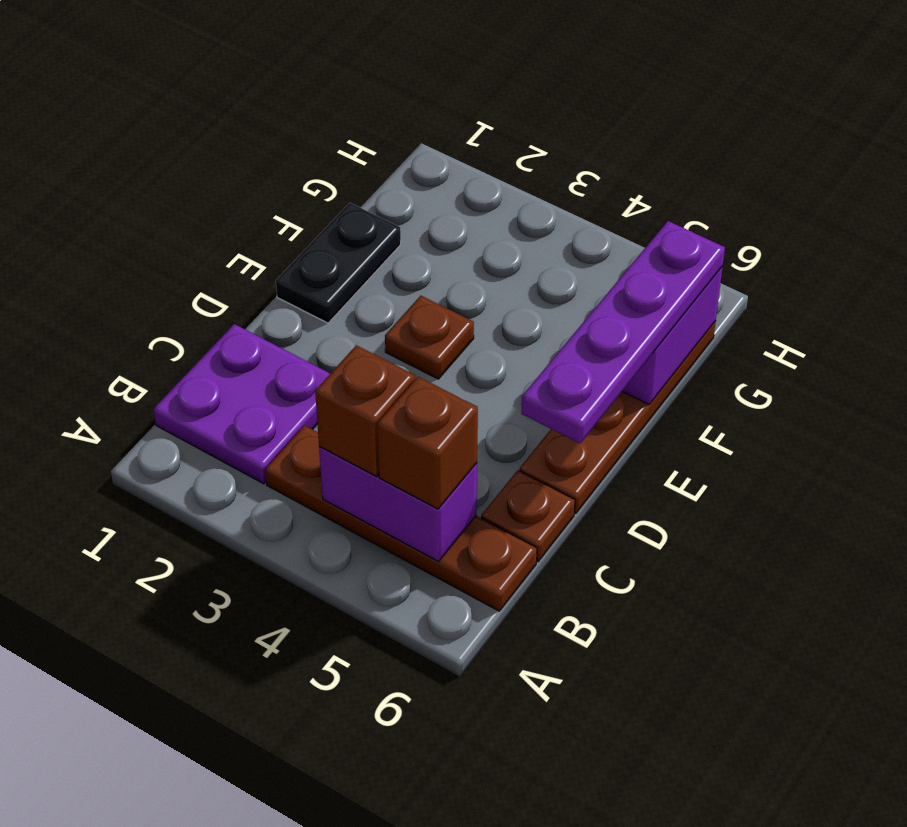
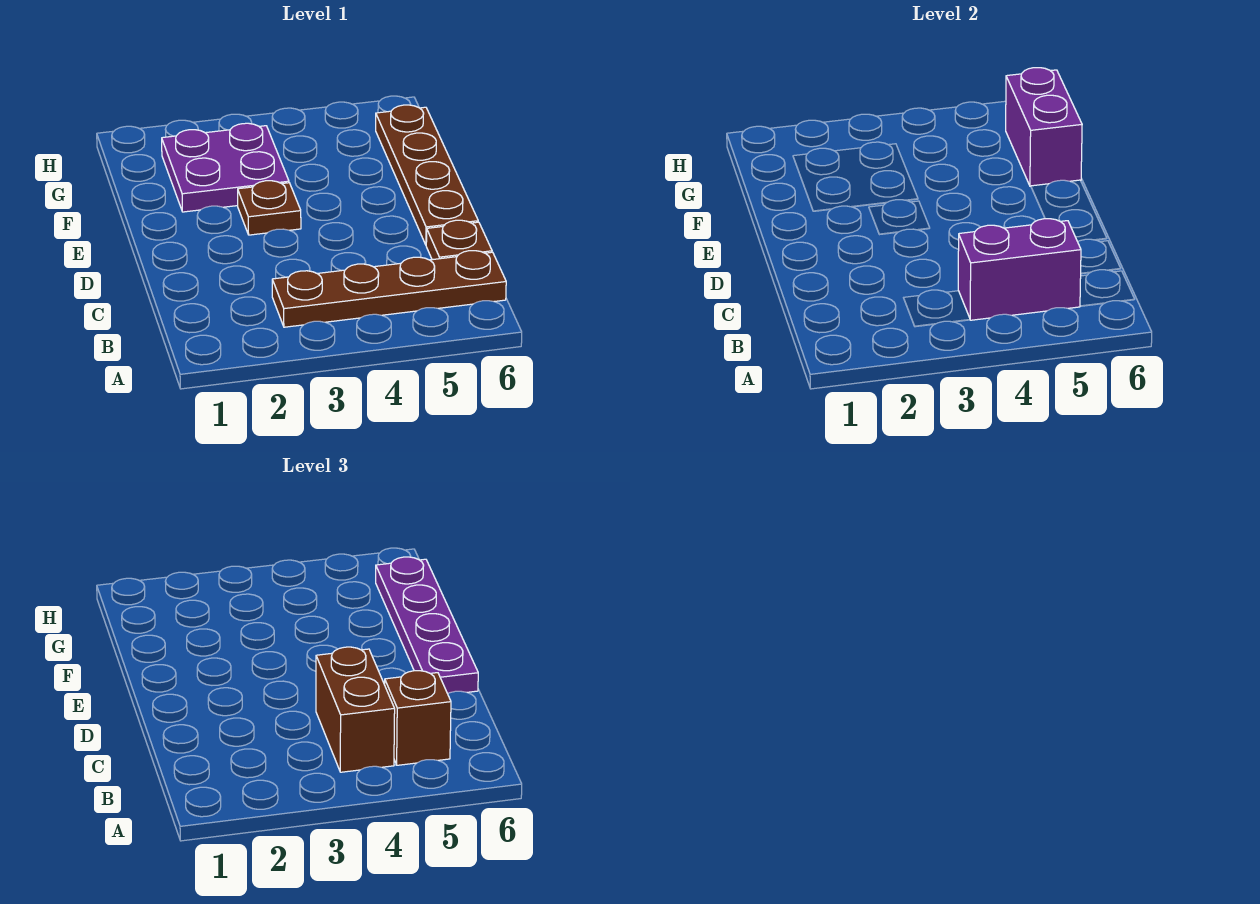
purple 2x2 plate [154,324,330,484] -> purple 2x2 plate moved to [162,123,289,212]
brown 1x1 brick [315,345,415,476] -> brown 1x2 brick [316,647,395,772]
black 1x2 plate [276,203,401,323] -> none

